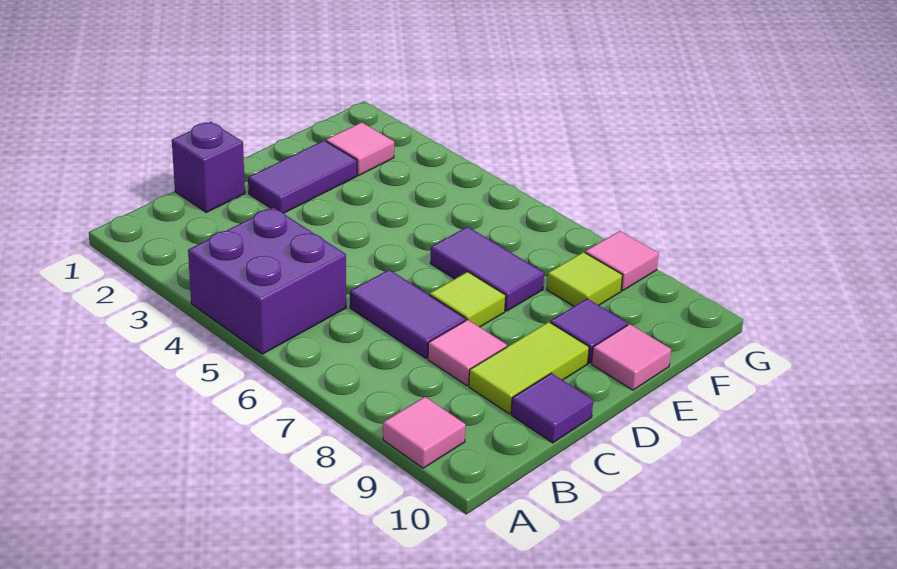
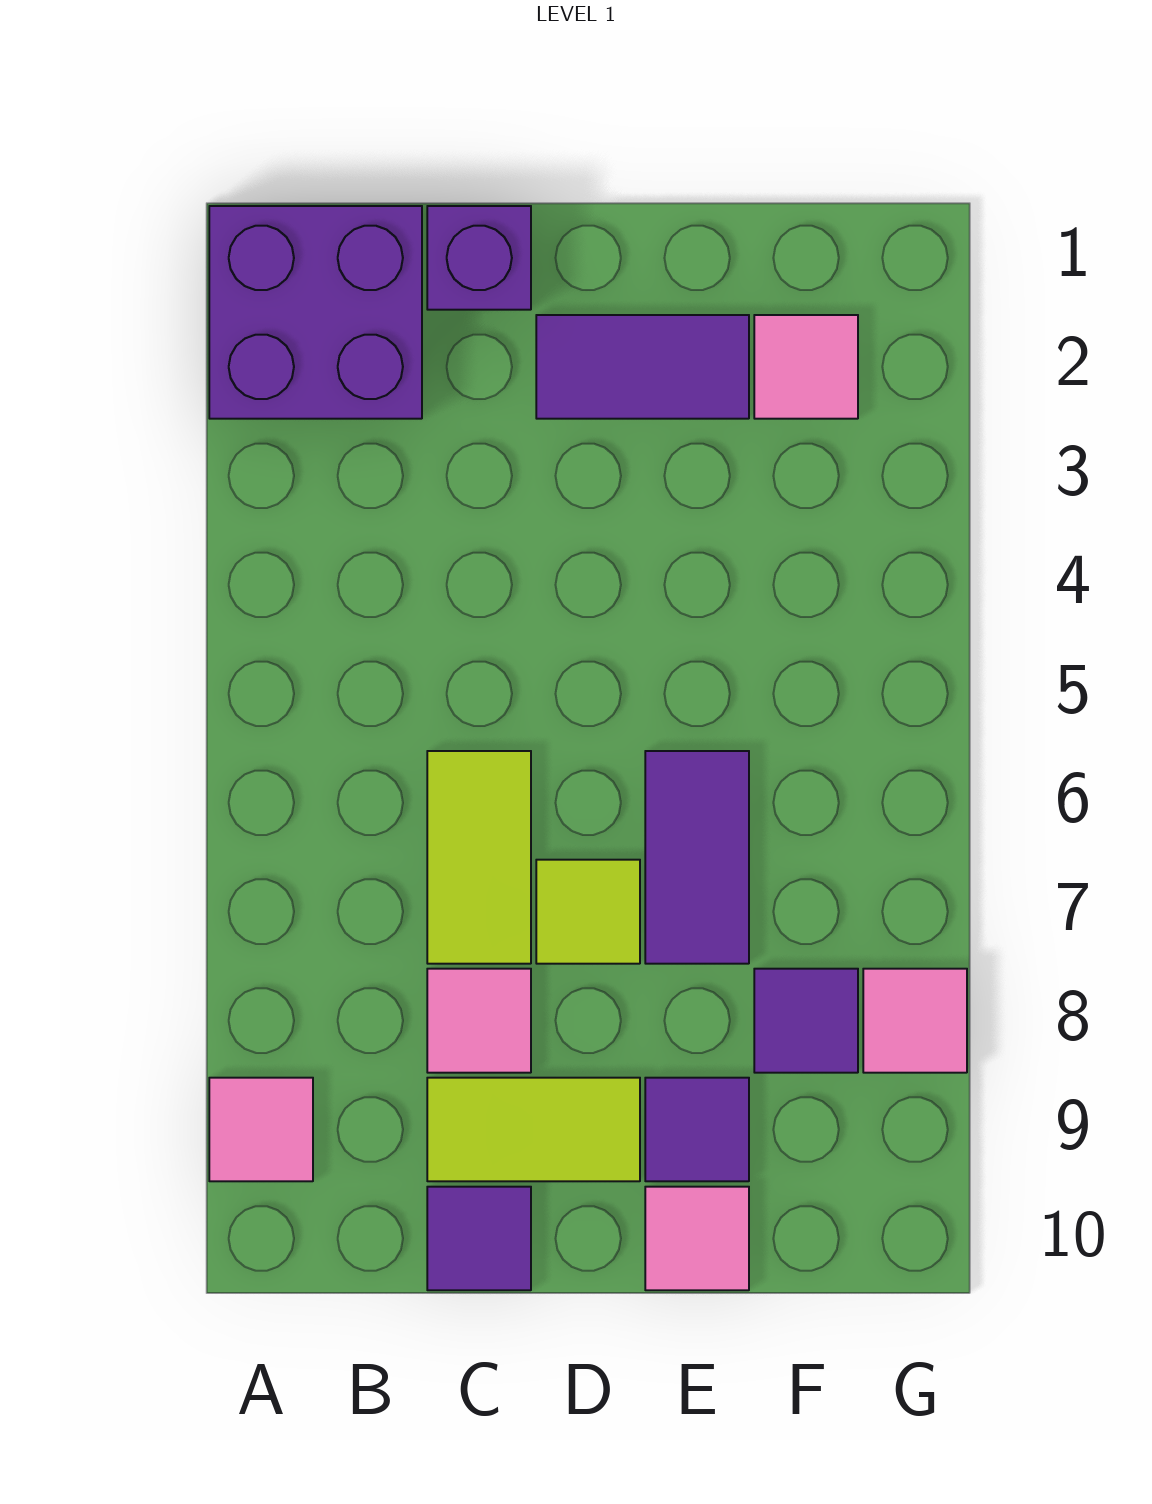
purple 2x2 brick [188,207,346,354] -> purple 2x2 brick moved to [209,206,422,419]
purple 1x2 tile [350,270,466,359] -> lime 1x2 tile [427,751,531,964]
lime 1x1 tile [547,252,623,306] -> purple 1x1 tile [754,969,858,1073]

